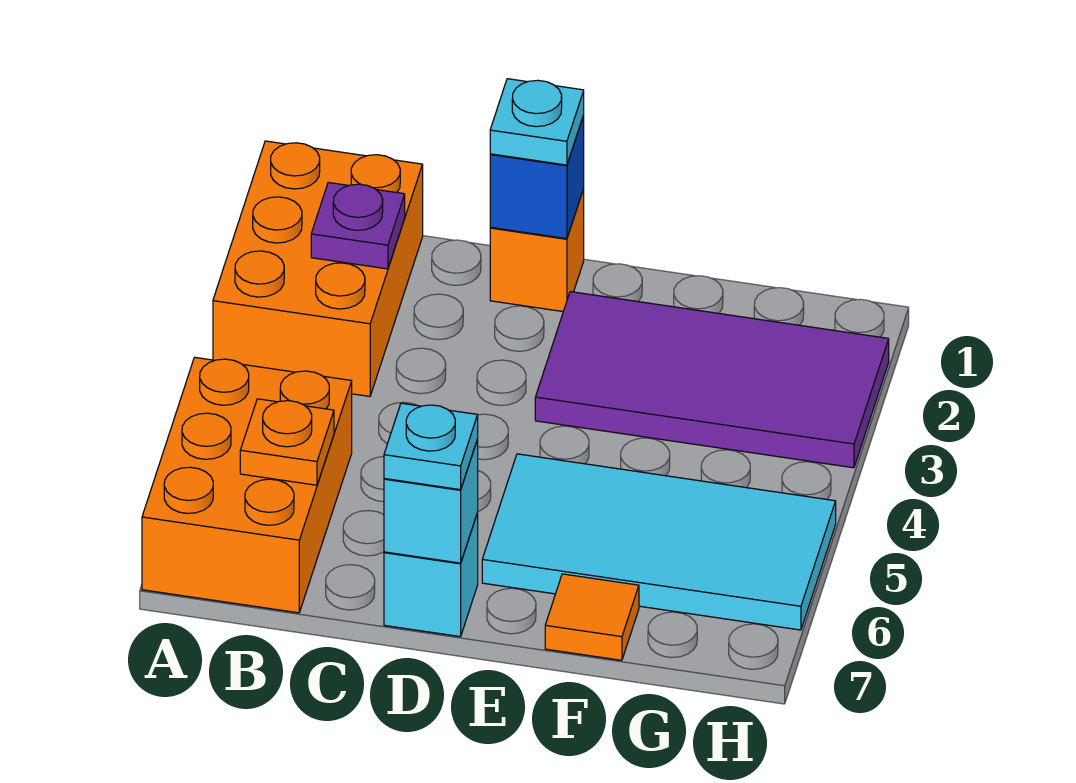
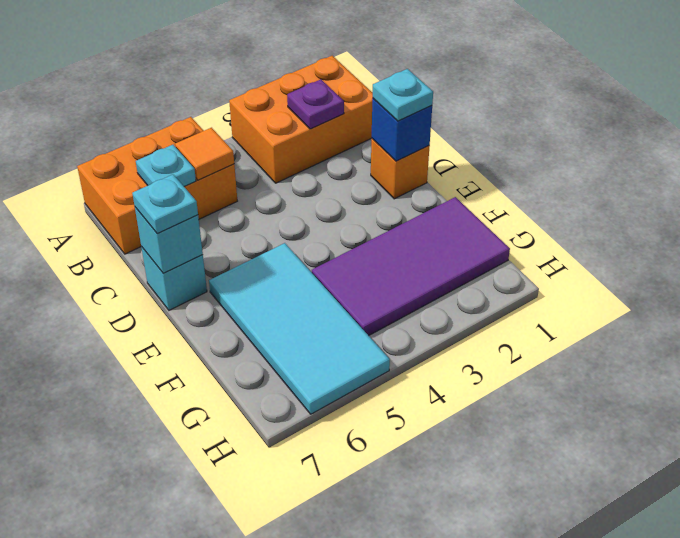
orange 1x1 plate [240,399,334,485] -> cyan 1x1 plate [136,145,196,186]
purple 2x4 tile [535,292,889,468] -> purple 2x4 tile turned to [312,197,510,336]
orange 1x1 tile [545,574,639,660] -> orange 1x1 tile moved to [175,128,234,180]

